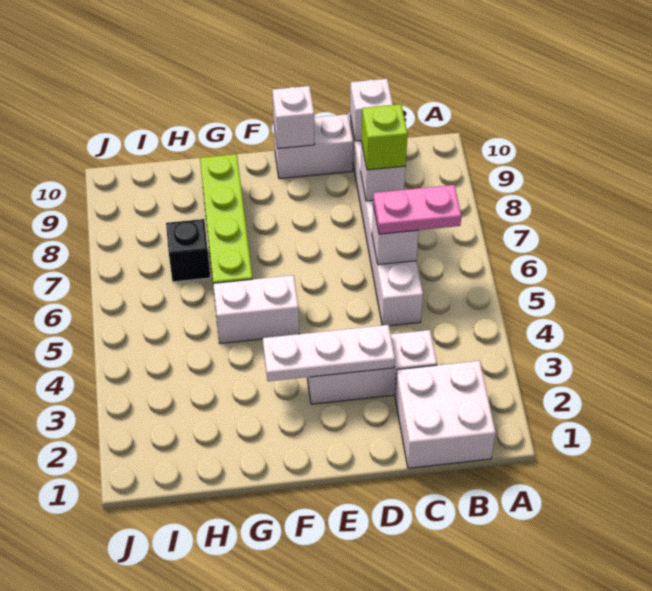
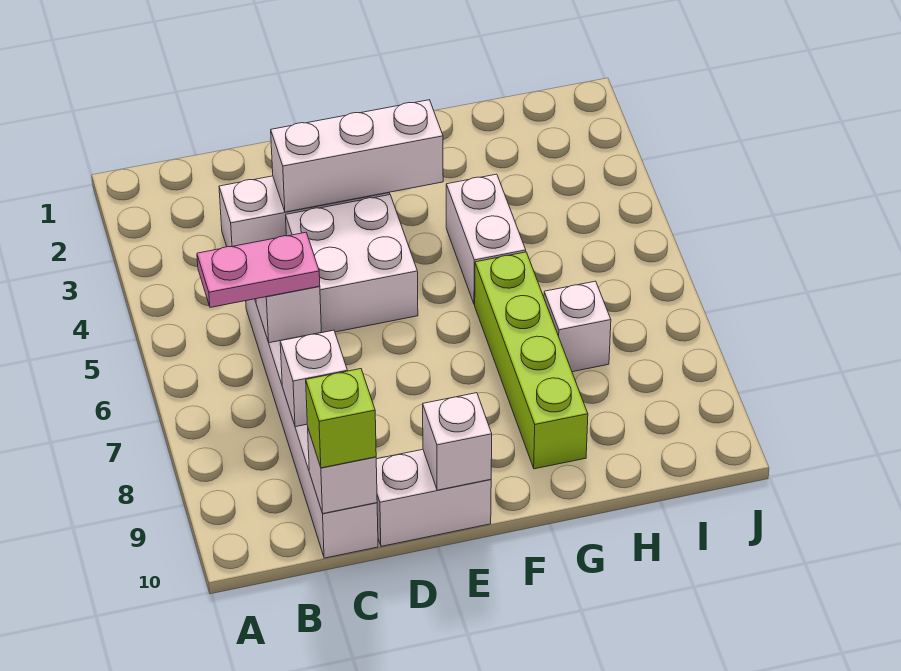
white 2x2 brick [395,361,496,468] -> white 2x2 brick moved to [286,195,418,333]
lime 1x1 brick [362,104,408,170] -> lime 1x1 brick moved to [306,369,376,468]
white 1x3 plate [263,325,395,381] -> white 1x3 brick [271,100,443,212]
white 1x2 brick [213,275,299,344] -> white 1x2 brick turned to [446,174,526,305]
black 1x1 brick [166,219,210,282] -> white 1x1 brick [544,281,611,372]

